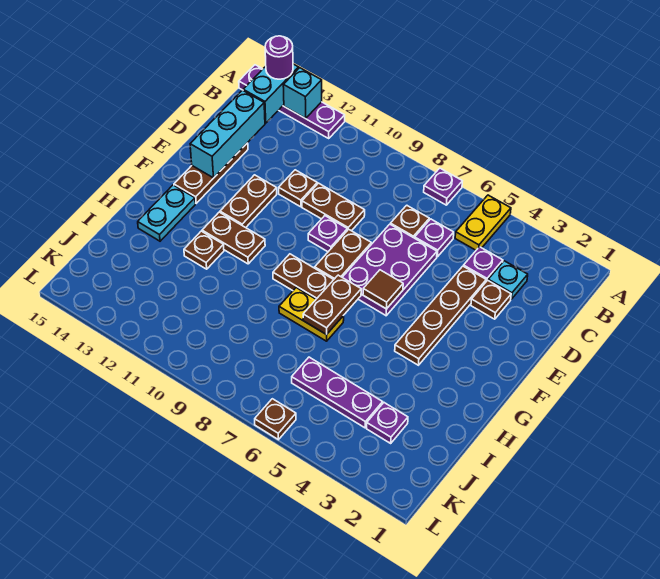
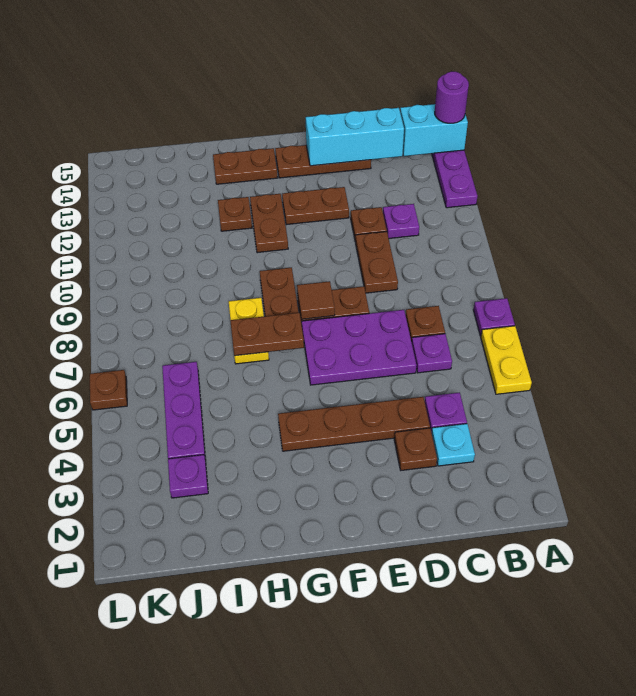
yellow 1x2 plate [455,195,511,250] -> yellow 1x2 plate turned to [481,326,532,394]
cyan 1x1 brick [283,68,322,118] -> none
purple 1x1 plate [308,216,347,252] -> purple 1x1 plate moved to [383,204,419,238]
brown 1x1 tile [363,270,403,309] -> brown 1x1 tile moved to [297,281,335,319]
cyan 1x2 plate [138,185,195,241] -> brown 1x2 plate [213,148,277,184]

